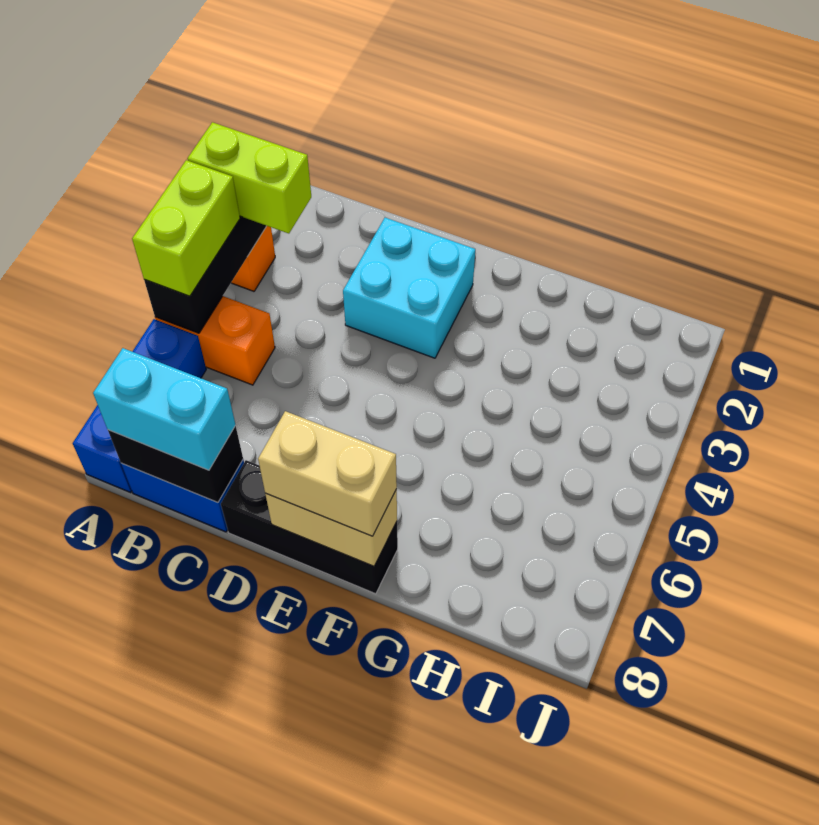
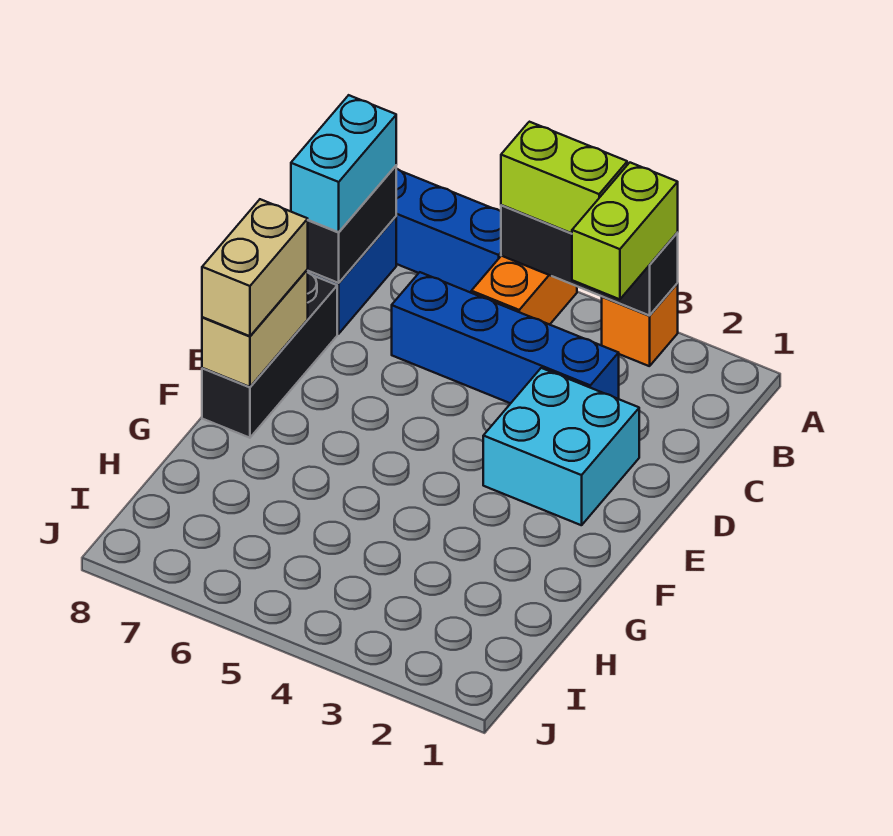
none -> blue 1x4 brick [392,272,619,403]

